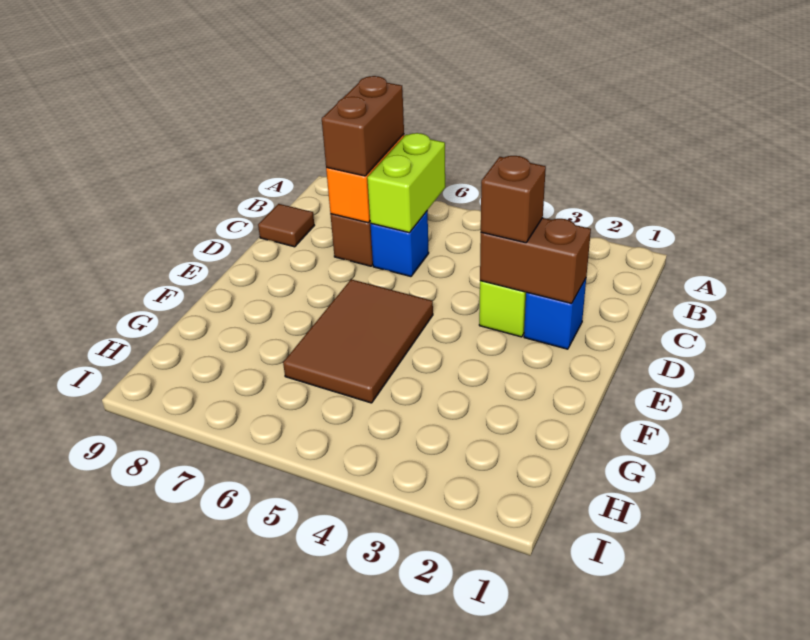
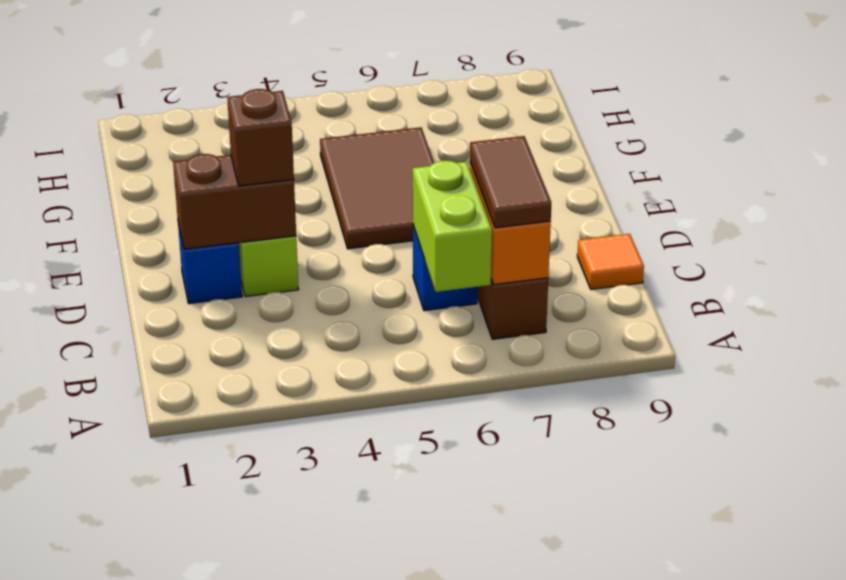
brown 1x2 brick [322,76,404,176] -> brown 1x2 tile [470,136,551,228]
brown 1x1 tile [258,204,314,247] -> orange 1x1 tile [577,234,644,289]

